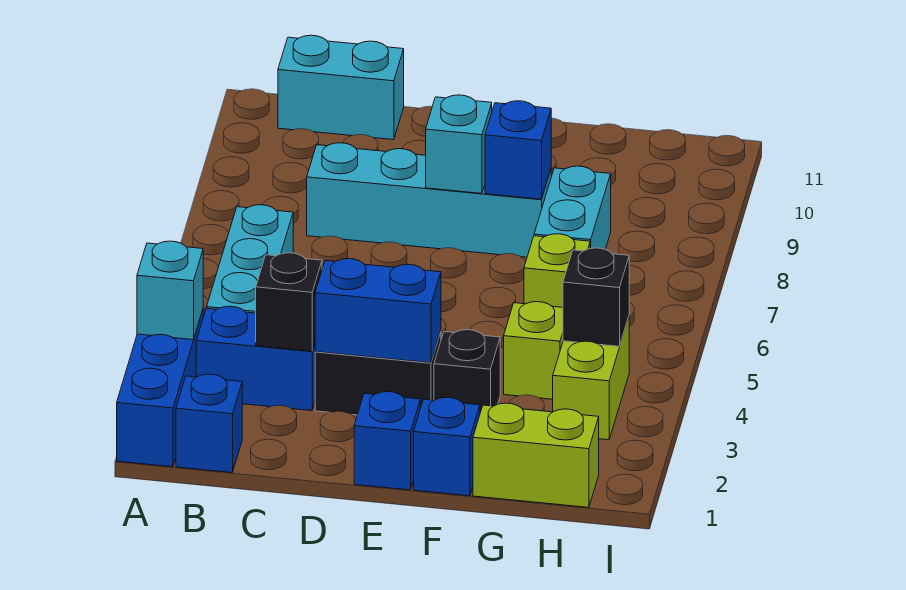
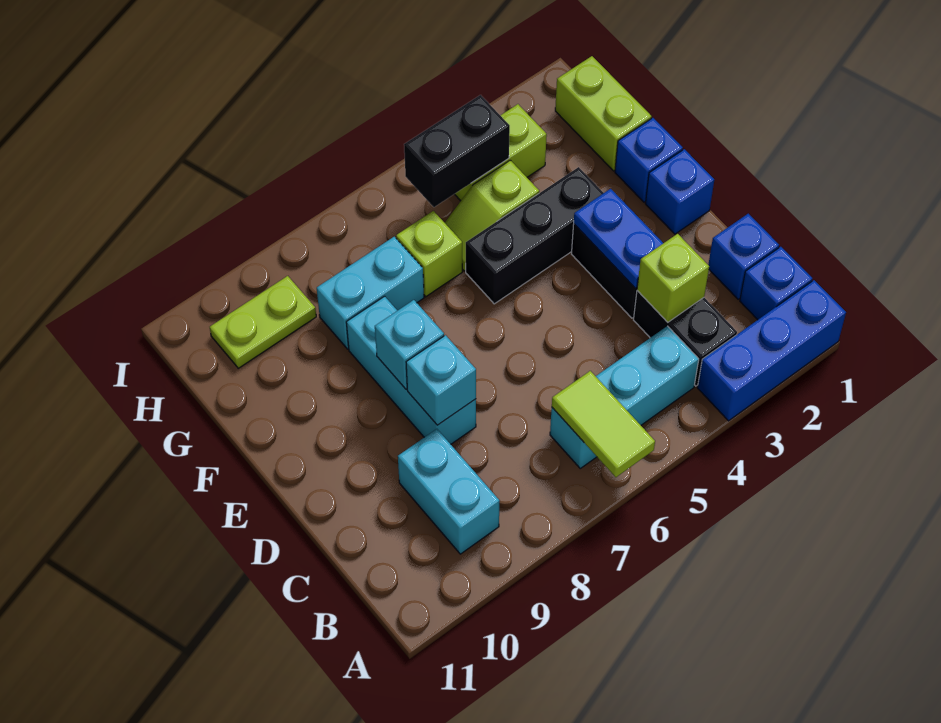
cyan 1x1 brick [137,241,203,340] -> cyan 1x1 brick moved to [406,335,476,425]
none -> lime 1x2 tile [552,371,655,477]
blue 1x2 brick [196,306,315,411] -> black 1x2 brick [634,291,737,386]
cyan 1x2 brick [278,35,404,140] -> cyan 1x2 brick moved to [398,429,500,554]
black 1x1 brick [256,253,322,351] -> lime 1x1 brick [637,234,709,322]
cyan 1x4 brick [307,143,551,257] -> cyan 1x3 brick [346,296,476,444]
blue 1x2 brick [315,259,441,363] -> blue 1x2 plate [574,189,663,288]
black 1x1 brick [434,330,500,412] -> black 1x3 brick [466,167,603,304]
blue 1x1 brick [485,101,551,199] -> blue 1x1 brick moved to [708,214,779,299]
black 1x1 brick [563,248,629,346] -> black 1x2 brick [404,95,510,207]
none -> lime 1x2 plate [210,276,316,368]

